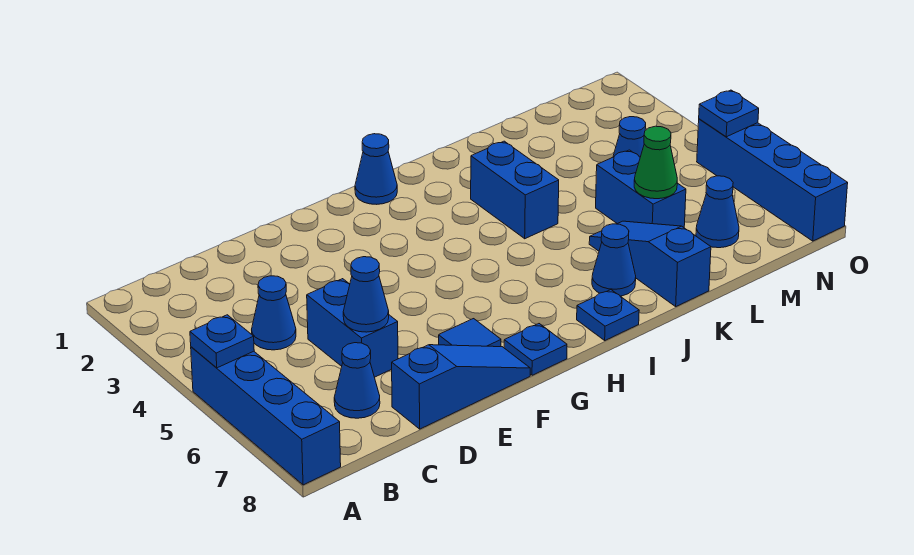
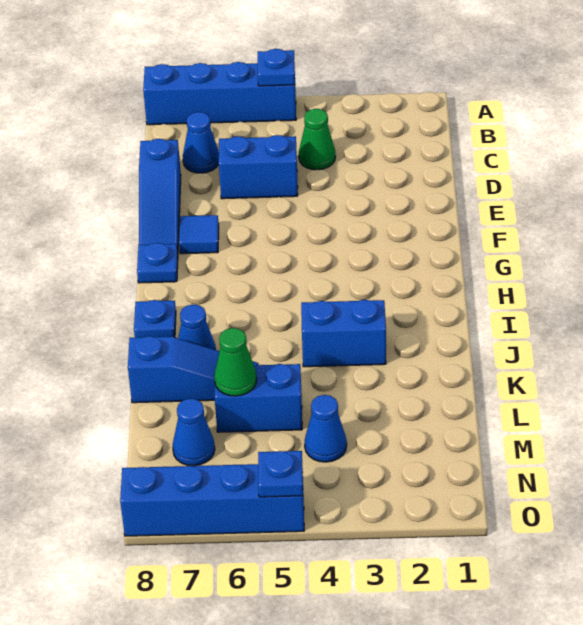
blue 1x1 cone [252,276,296,350] -> green 1x1 cone [299,109,336,170]
blue 1x1 cone [343,257,389,332] -> none
blue 1x1 cone [355,134,397,204] -> none

